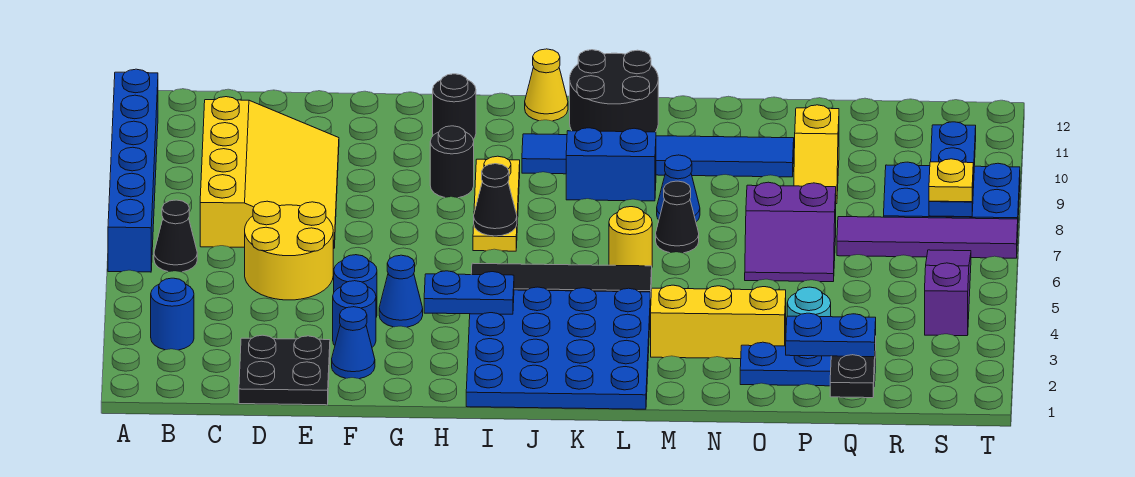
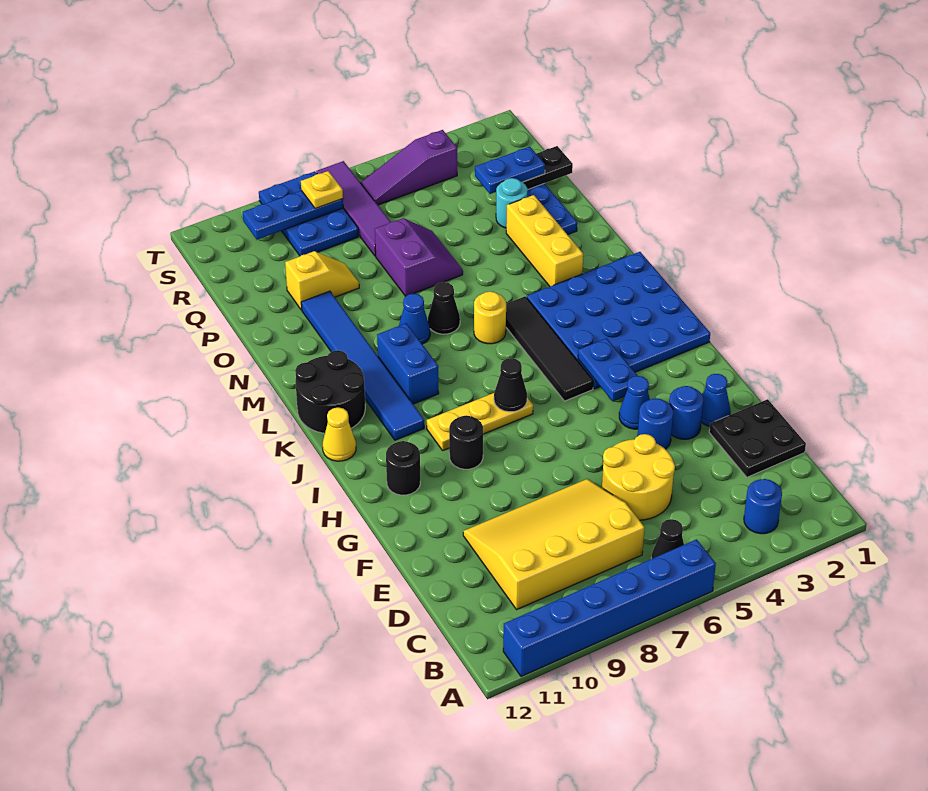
blue 1x2 plate [786,313,876,357] -> blue 1x2 plate turned to [475,147,545,194]

